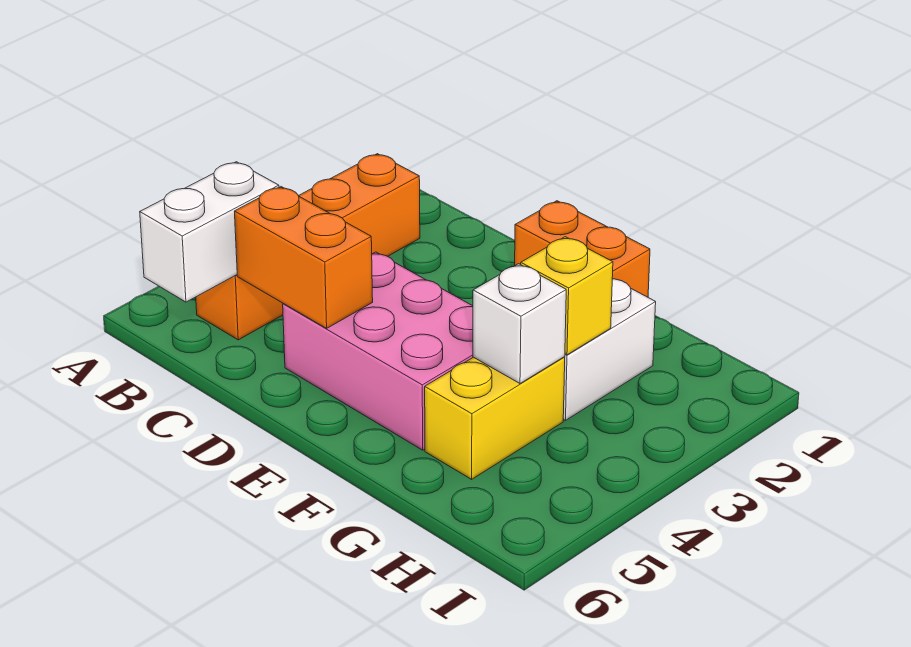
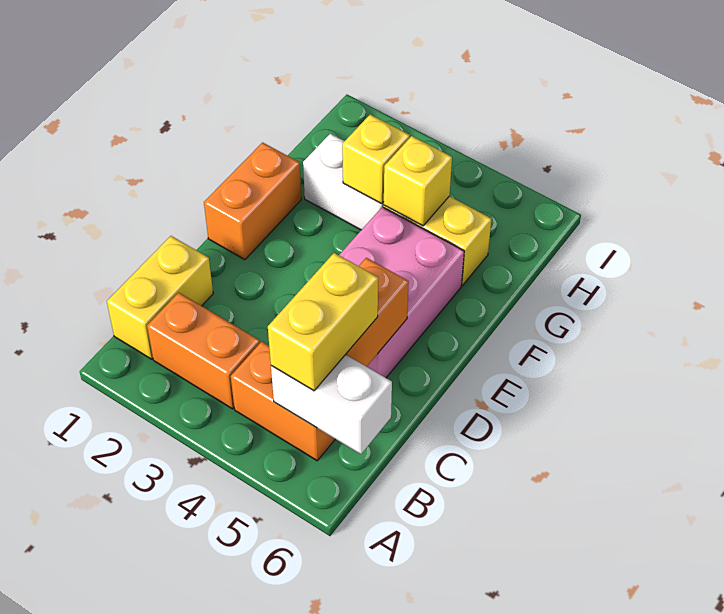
none -> yellow 1x2 brick [107,236,213,359]
none -> yellow 1x2 brick [268,253,378,391]
white 1x1 brick [473,264,566,383] -> yellow 1x1 brick [384,136,452,226]

